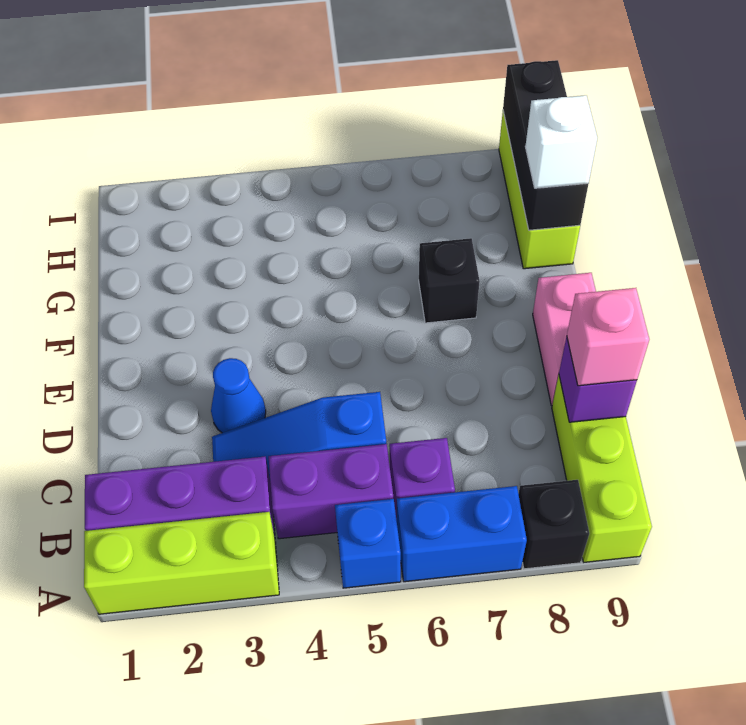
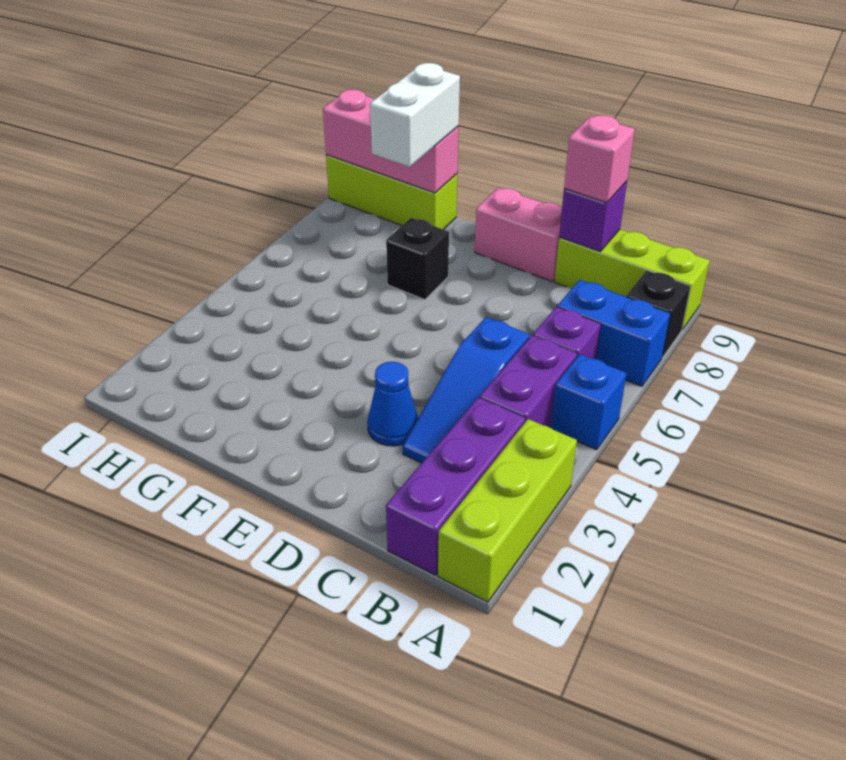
blue 1x2 brick [397,486,527,582] -> blue 1x2 brick turned to [557,280,671,386]
black 1x3 brick [503,60,588,230] -> pink 1x3 brick [323,90,459,193]
white 1x1 brick [525,95,597,188] -> white 1x2 brick [370,63,460,167]

